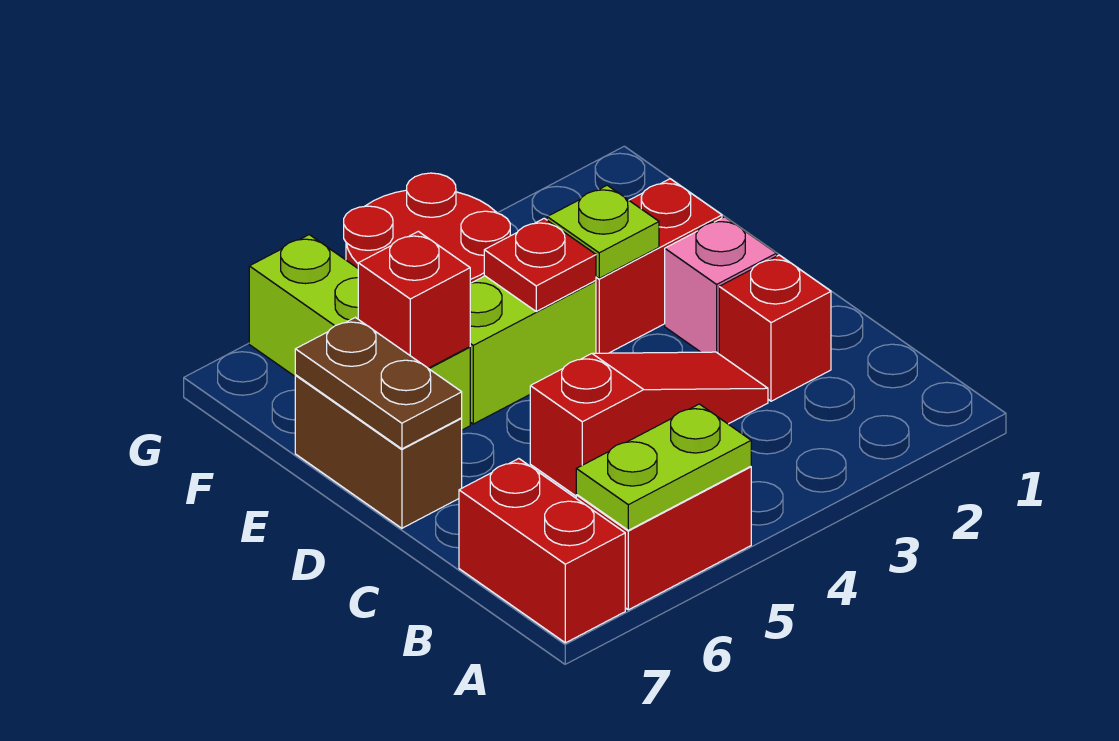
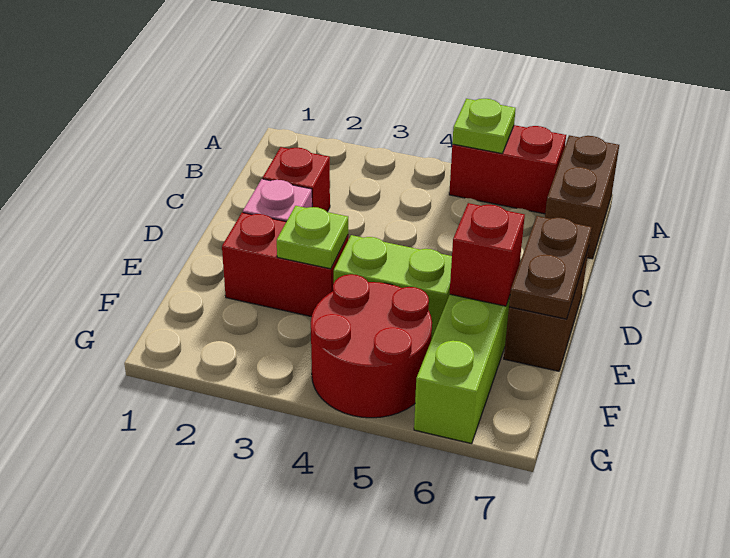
lime 1x2 plate [576,404,751,530] -> lime 1x1 plate [452,99,516,153]
red 1x2 brick [459,459,625,643] -> brown 1x2 brick [545,135,619,259]
red 1x3 slope [530,352,768,496] -> none
red 1x1 plate [484,218,596,311] -> none

